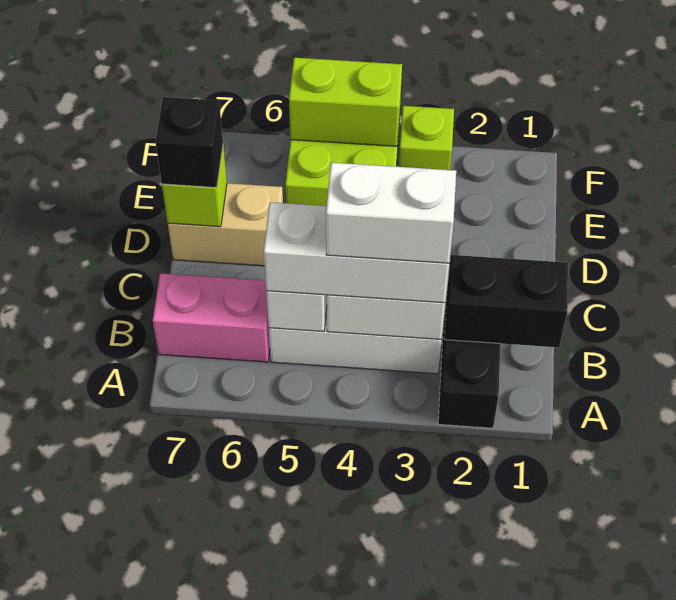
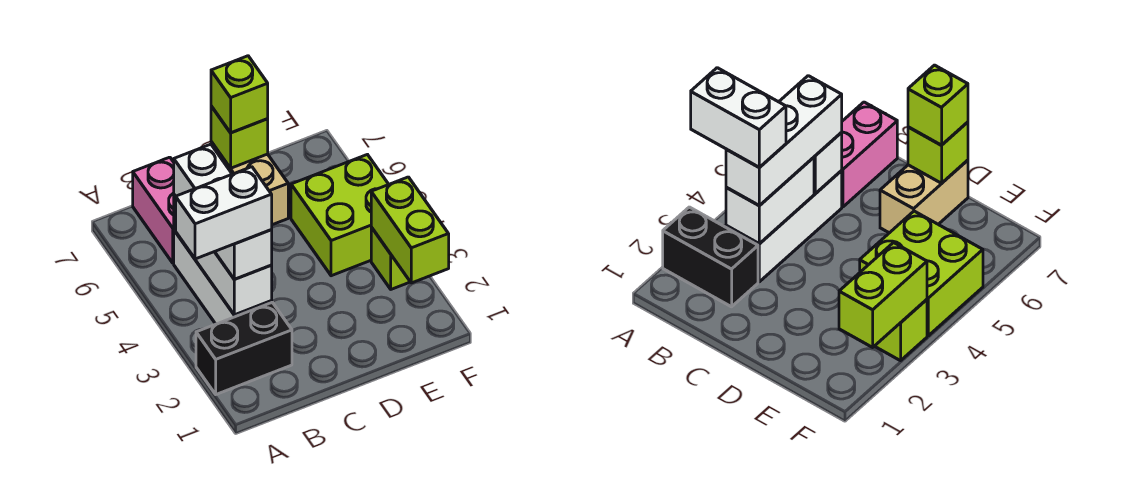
black 1x2 brick [444,255,568,347] -> none
white 1x2 brick [326,163,456,263] -> white 1x2 brick turned to [176,167,272,259]
black 1x1 brick [155,97,223,188] -> lime 1x1 brick [211,56,268,133]
lime 1x2 brick [289,58,402,146] -> lime 1x2 brick moved to [371,177,449,283]

